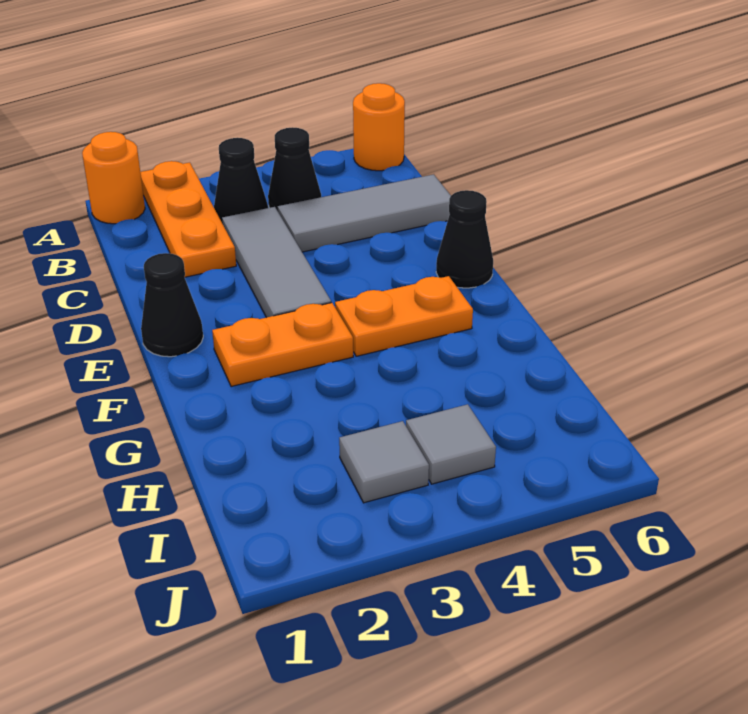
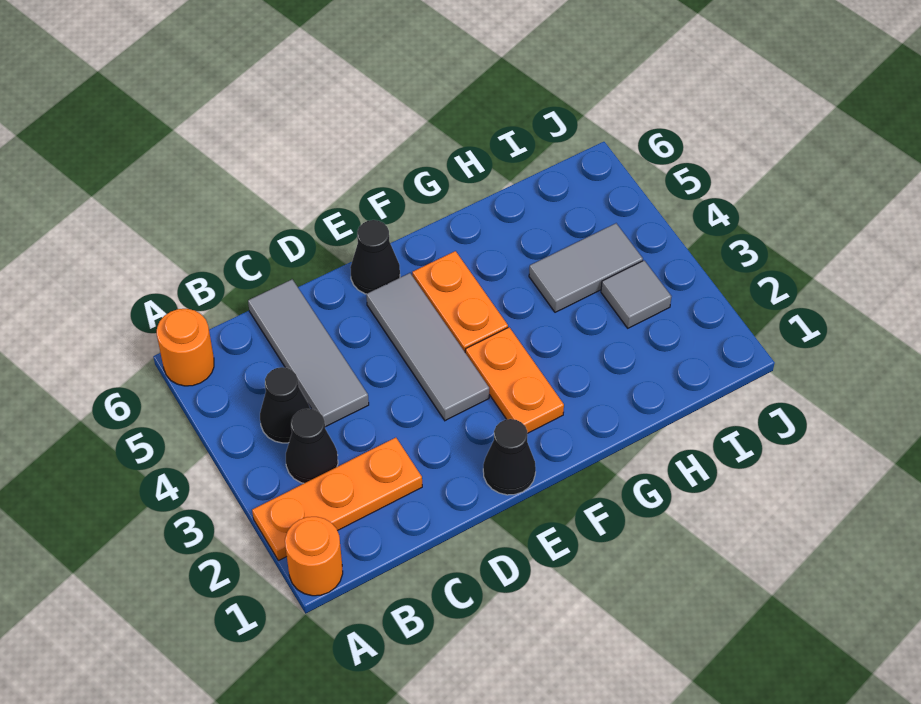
grey 1x3 tile [222,207,331,318] -> grey 1x3 tile turned to [366,273,489,421]
grey 1x1 tile [406,404,496,484] -> grey 1x2 tile [529,223,643,312]

